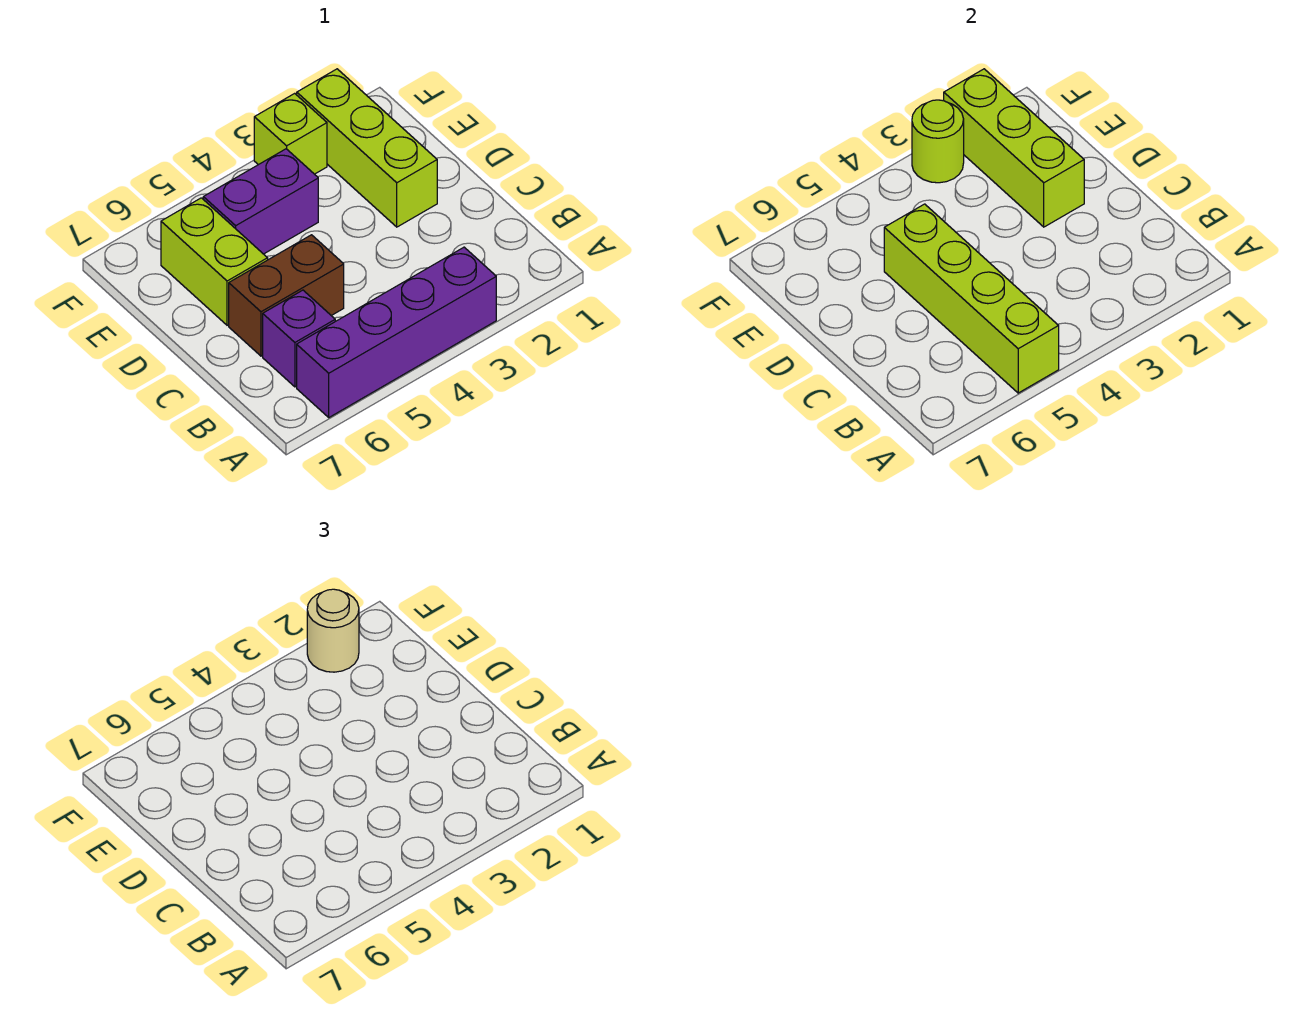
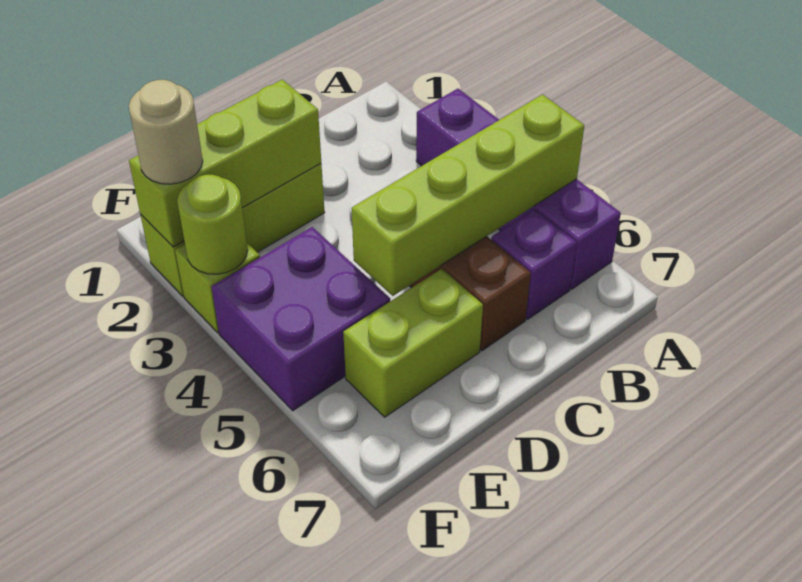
purple 1x2 brick [203,149,318,254] -> purple 2x2 brick [212,227,390,411]

